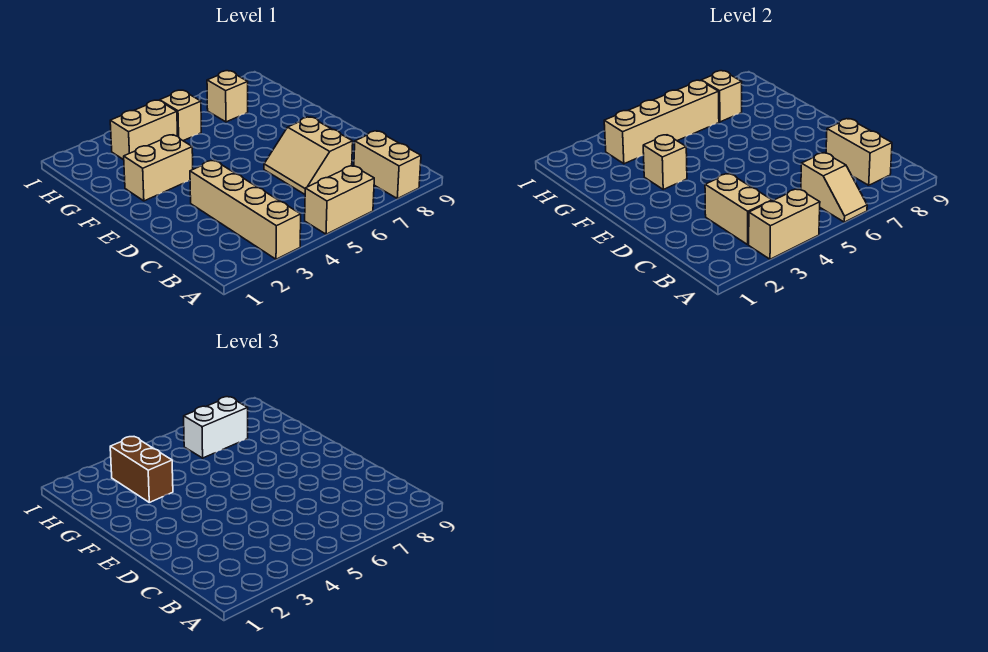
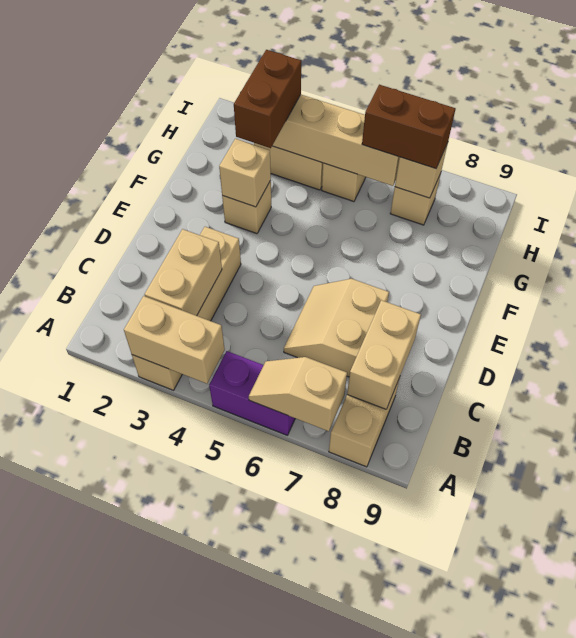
tan 1x2 brick [305,166,374,234] -> purple 1x2 brick [209,351,295,435]
tan 1x2 slope [801,153,867,222] -> tan 1x2 slope turned to [249,357,347,431]
tan 1x2 brick [124,135,193,201] -> tan 1x1 brick [222,181,271,234]
white 1x2 brick [184,397,248,458] -> brown 1x2 brick [362,85,456,169]

